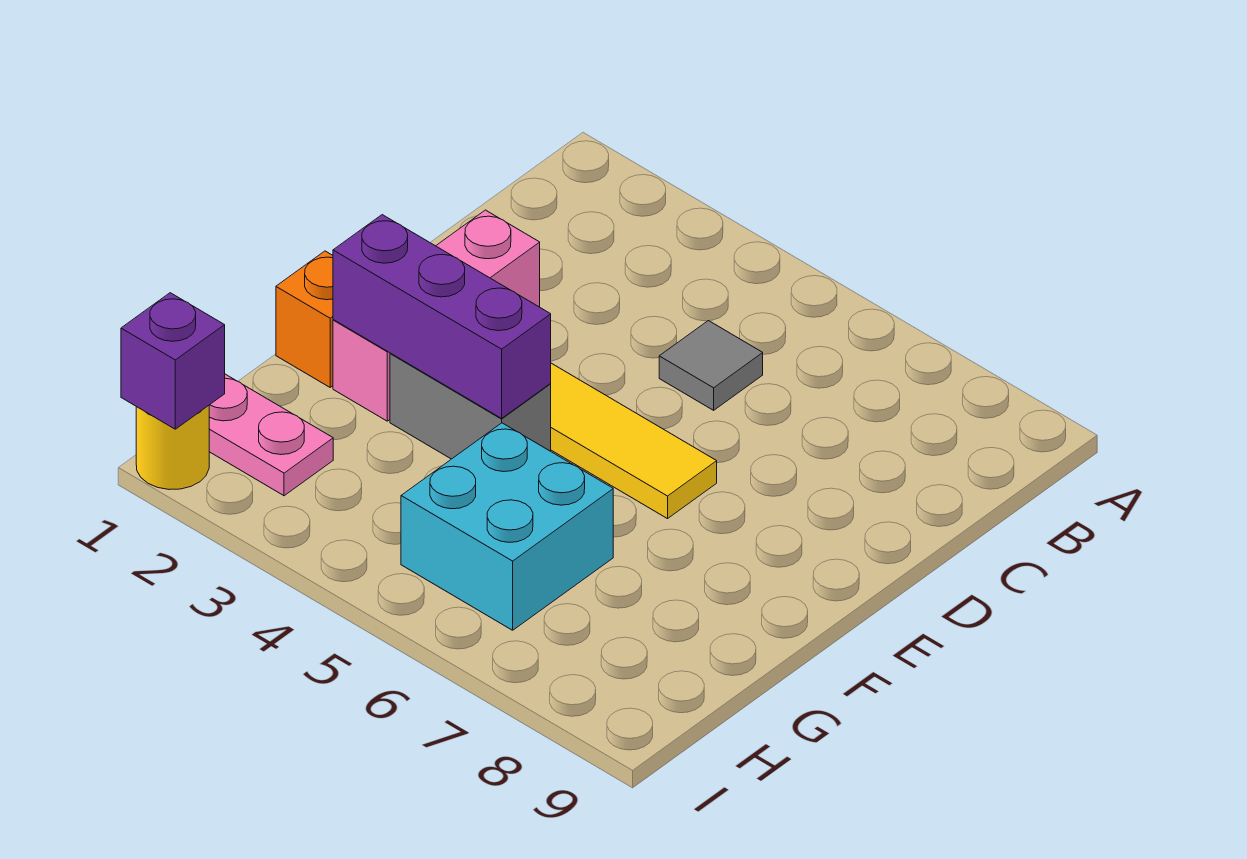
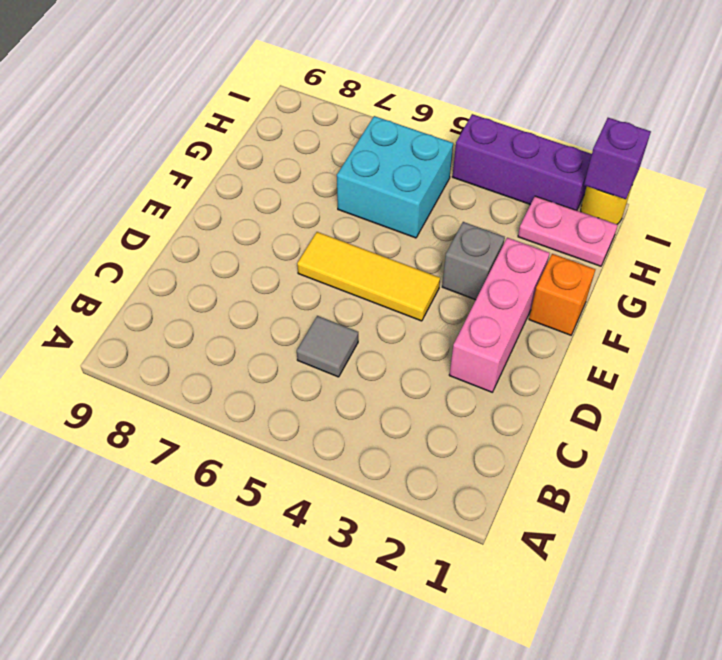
purple 1x3 brick [333,215,551,418] -> purple 1x3 brick moved to [452,114,592,210]
grey 1x2 brick [390,353,551,459] -> grey 1x1 brick [442,222,505,300]

